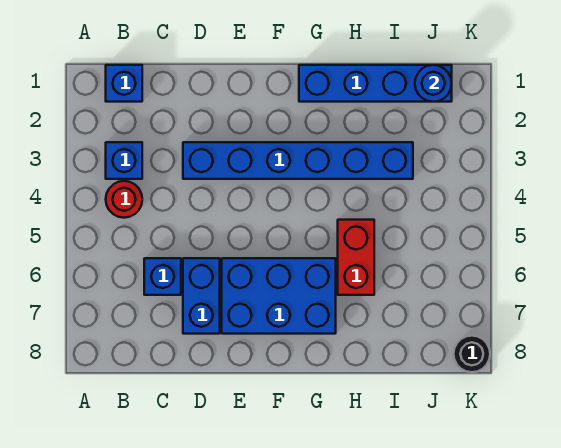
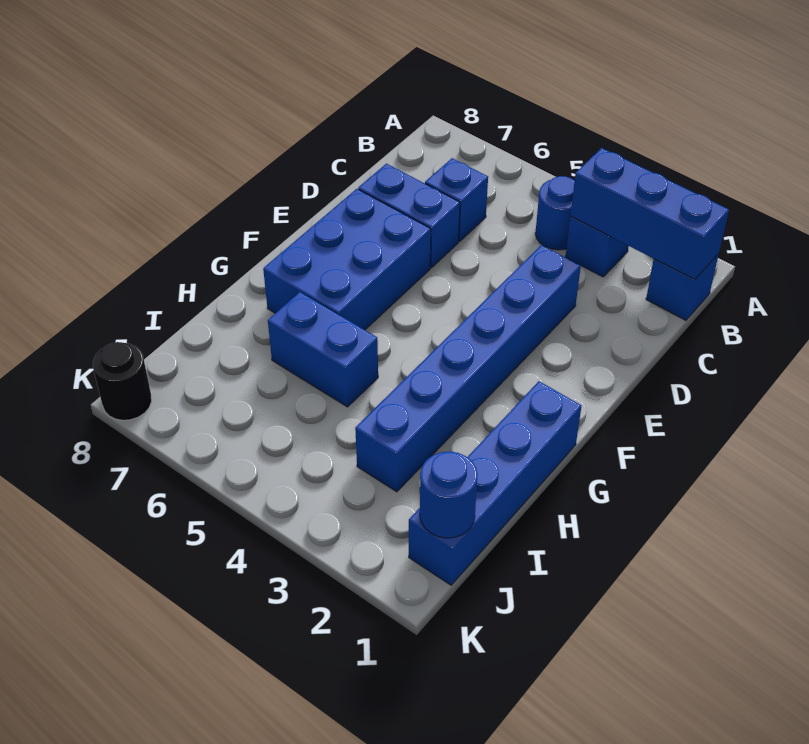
none -> blue 1x3 brick [570,148,729,279]
red 1x1 round brick [106,181,142,218] -> blue 1x1 round brick [535,176,574,250]
red 1x2 brick [338,220,374,295] -> blue 1x2 brick [268,292,378,407]

